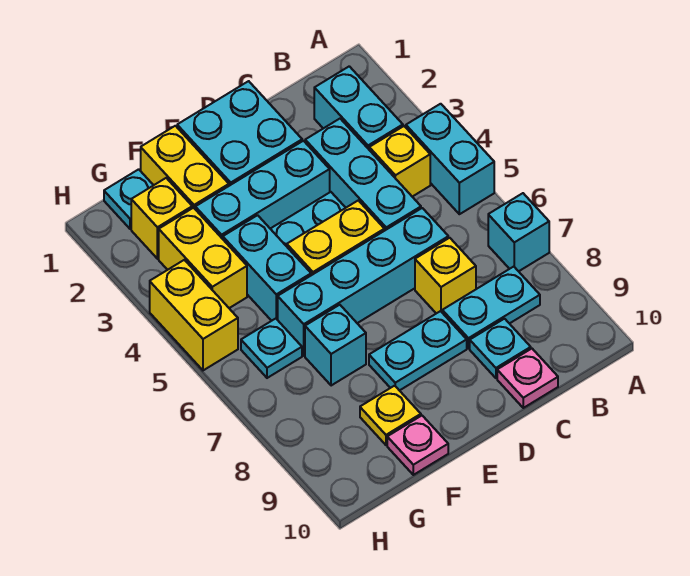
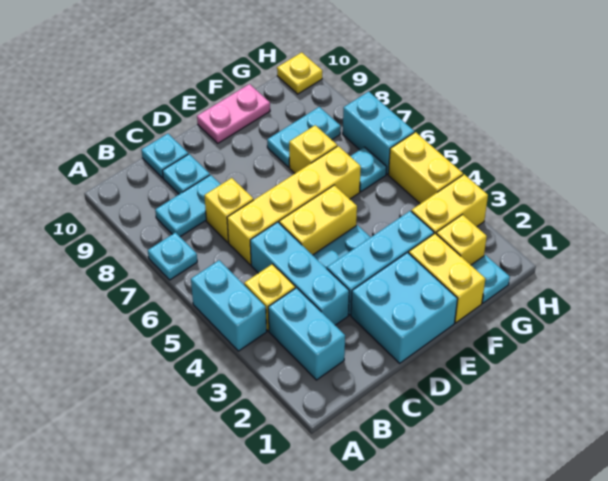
cyan 1x1 brick [488,193,549,271] -> cyan 1x1 plate [148,233,197,280]
cyan 1x4 brick [278,208,448,356] -> yellow 1x4 brick [227,146,361,265]
pink 1x1 plate [497,349,558,408] -> cyan 1x1 plate [141,134,188,178]
cyan 1x2 plate [369,311,467,391] -> cyan 1x2 plate moved to [267,107,341,167]
cyan 1x2 brick [223,215,311,321] -> cyan 1x2 brick moved to [343,92,414,174]
cyan 1x1 brick [305,305,366,386] -> yellow 1x1 brick [289,125,337,173]
yellow 1x1 plate [360,386,421,445] -> yellow 1x1 plate moved to [277,52,322,94]
pink 1x1 plate [387,416,448,475] -> pink 1x2 plate [197,84,270,143]
yellow 1x2 brick [159,208,247,308] -> yellow 1x2 brick turned to [411,174,488,234]

